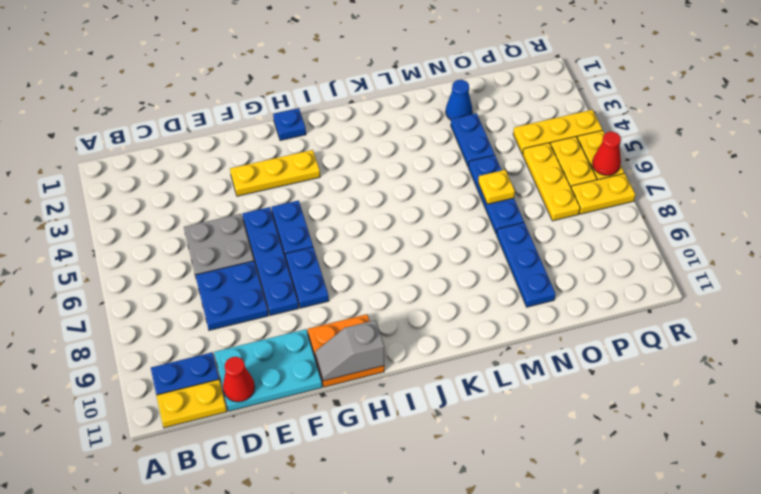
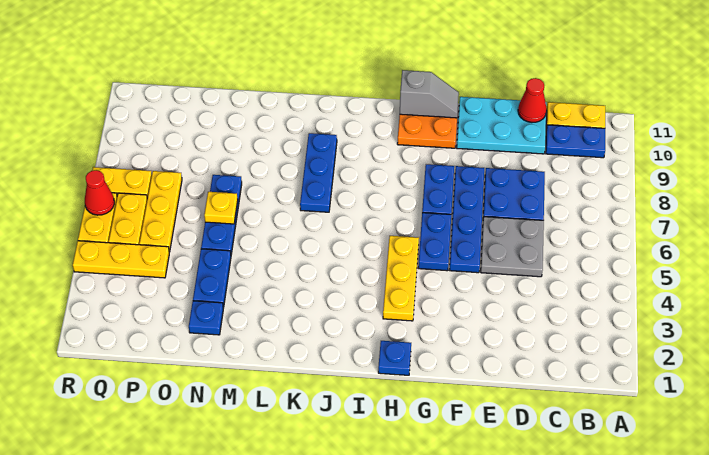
yellow 1x3 plate [230,150,320,196] -> yellow 1x3 plate turned to [383,236,419,321]
blue 1x1 cone [446,80,472,120] -> blue 1x1 plate [189,301,223,335]
blue 1x3 plate [497,223,556,307] -> blue 1x3 plate moved to [300,133,337,212]

